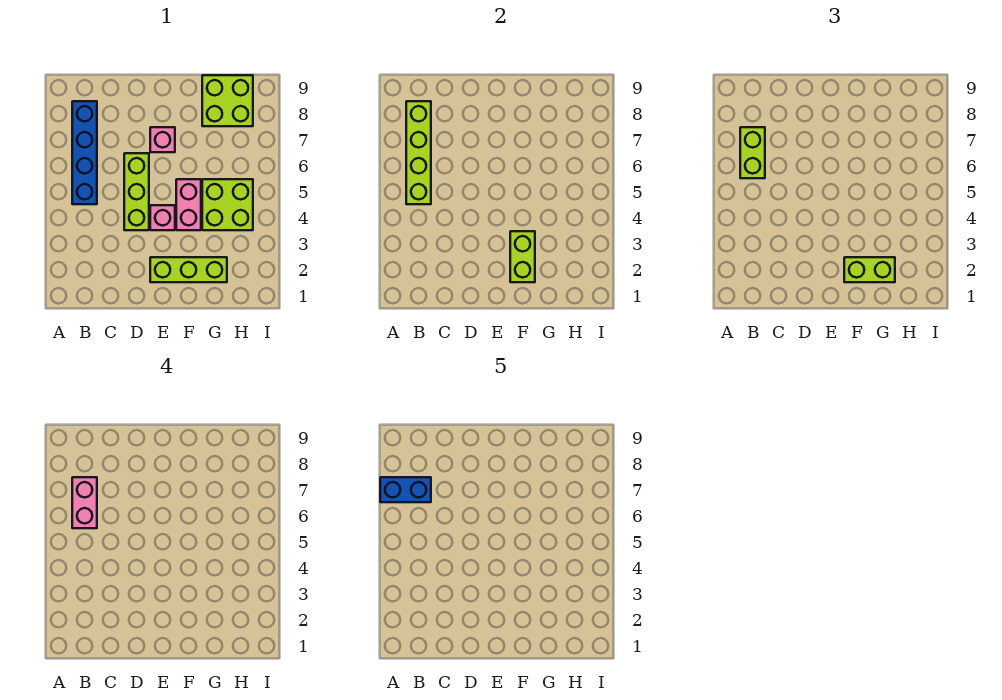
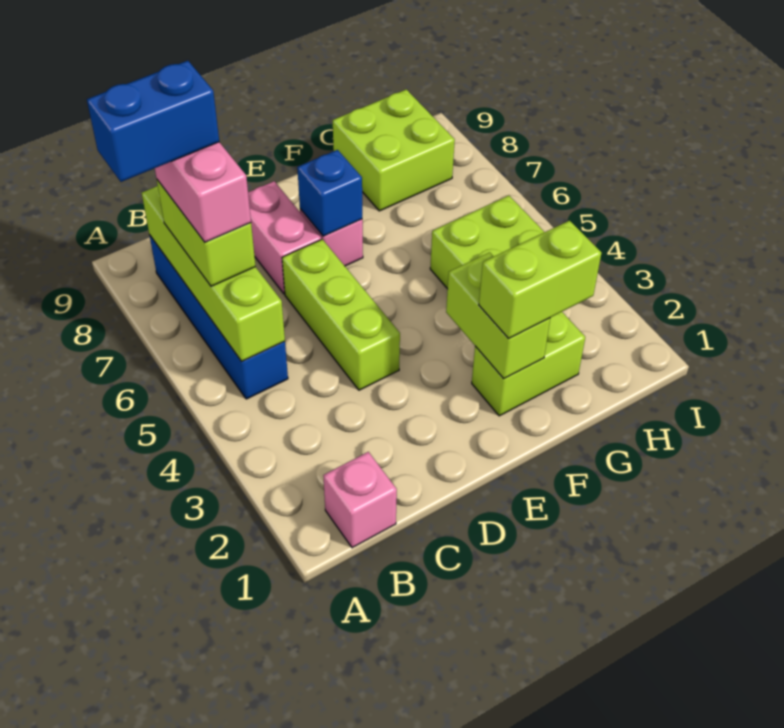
lime 1x3 brick [150,257,227,282] -> lime 1x2 brick [472,312,585,416]
pink 1x1 brick [150,205,175,230] -> pink 1x1 brick moved to [323,452,397,548]
none -> blue 1x1 brick [297,150,362,236]
pink 1x2 brick [176,179,201,230] -> pink 1x2 brick moved to [248,181,321,294]

